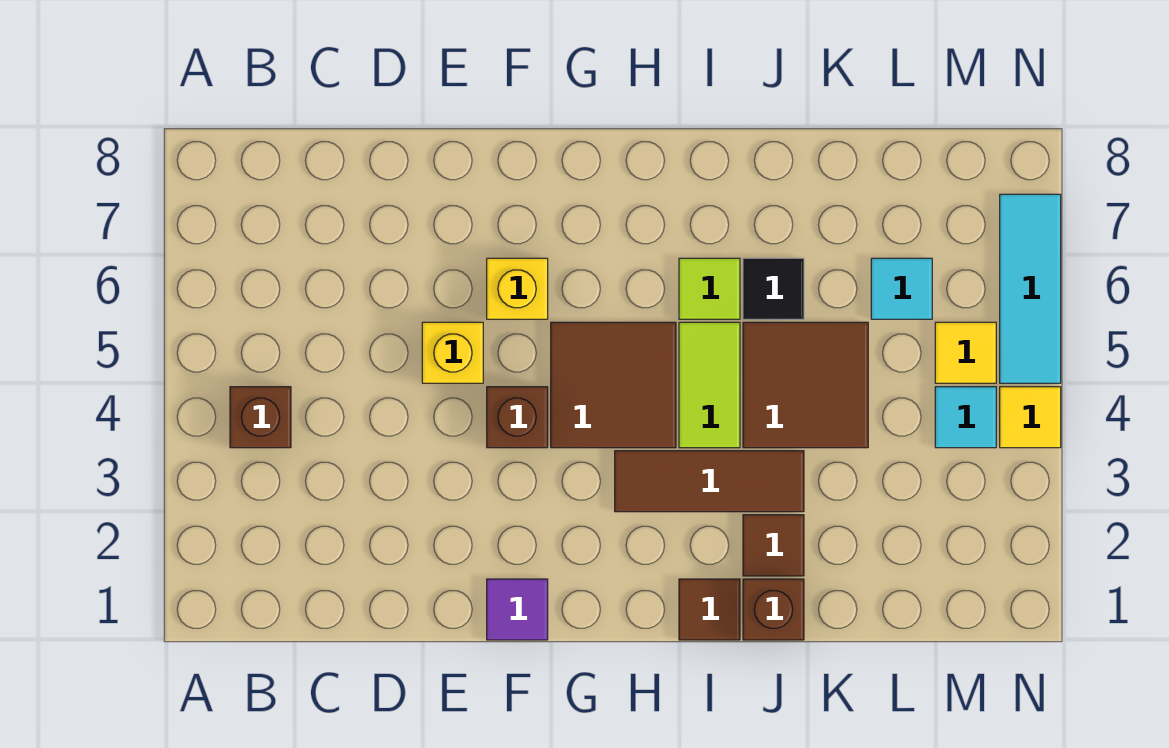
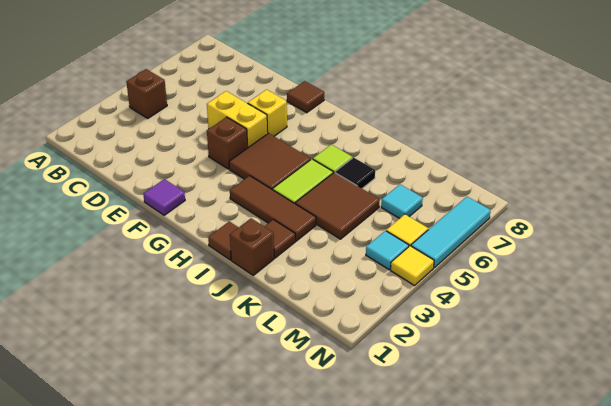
yellow 1x1 brick [422,322,483,383] -> yellow 1x2 brick [207,91,268,148]
none -> brown 1x1 tile [287,81,324,113]

